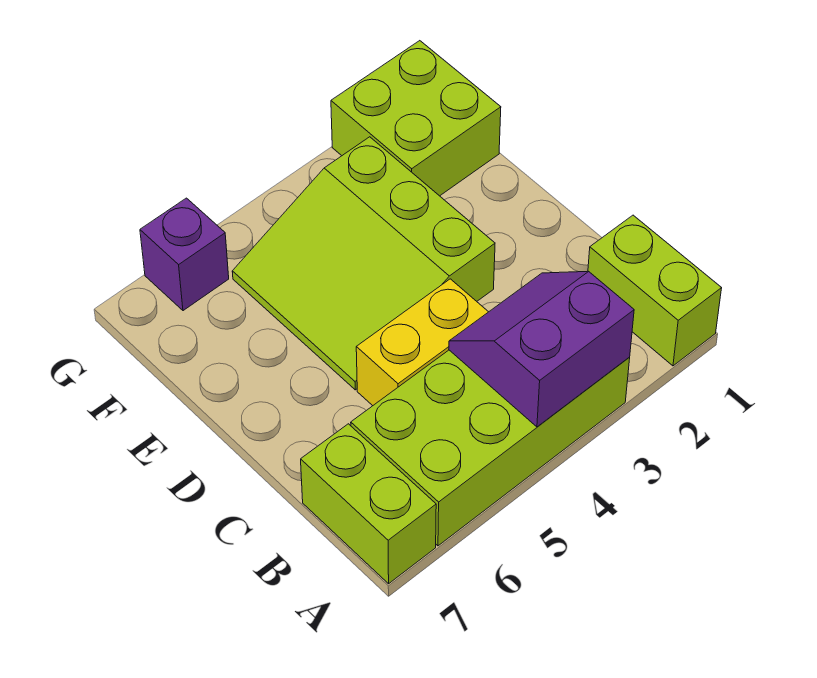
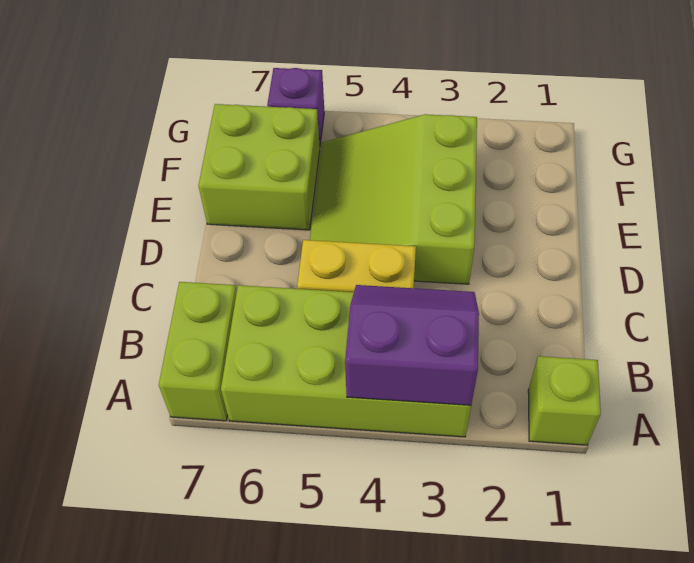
lime 1x2 brick [588,215,722,366] -> lime 1x1 brick [528,356,601,445]
lime 2x2 brick [331,41,501,196] -> lime 2x2 brick moved to [199,104,320,230]

